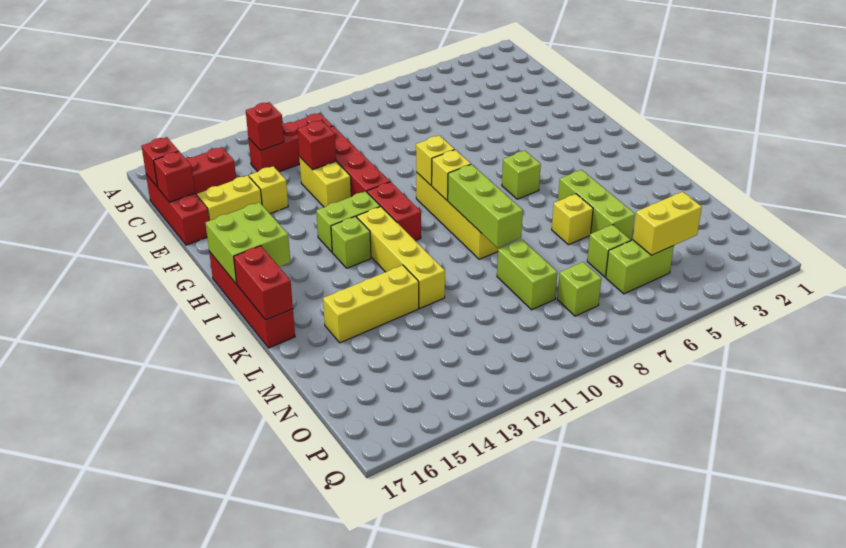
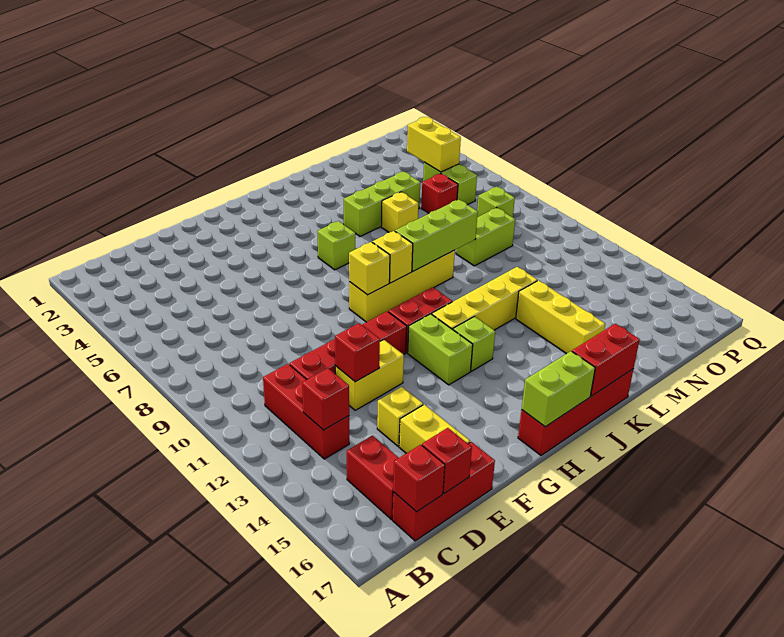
lime 2x2 brick [206,202,290,284] -> lime 1x2 brick [522,351,595,427]
lime 1x1 brick [587,225,631,277] -> red 1x1 brick [421,174,458,213]

